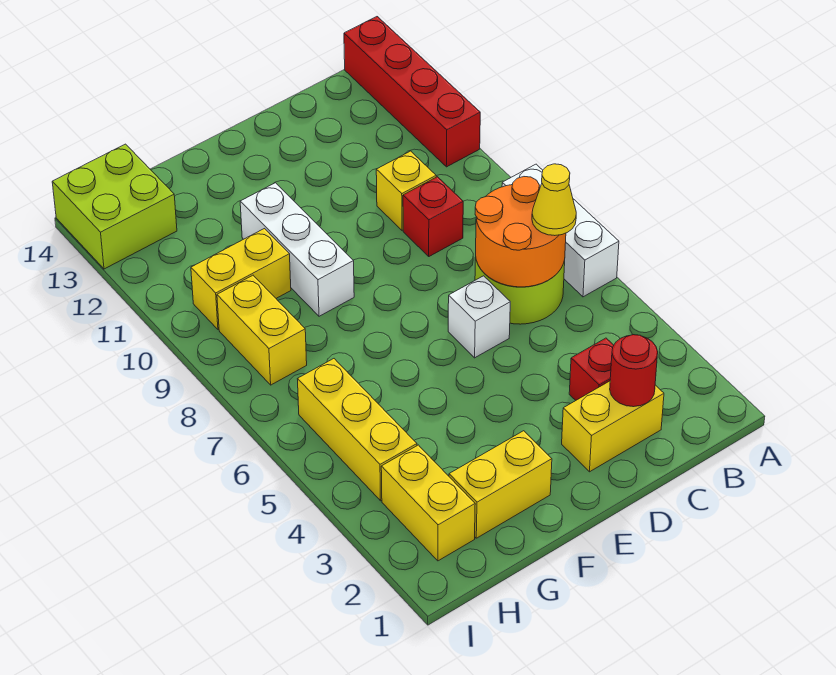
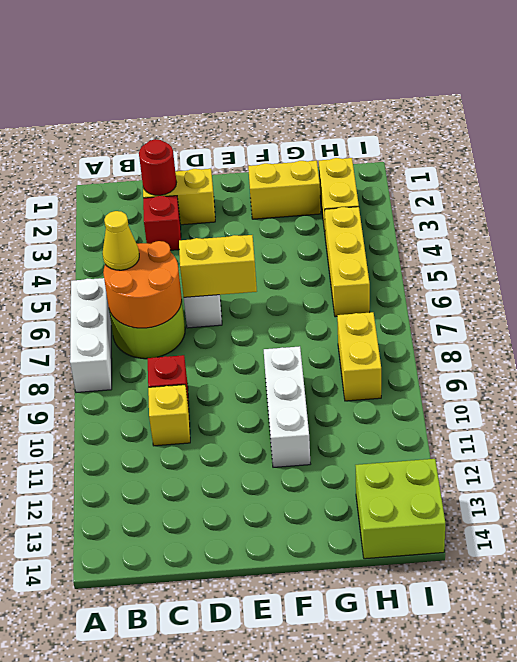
red 1x4 brick [344,17,480,167] -> none
yellow 1x2 brick [191,229,291,330] -> yellow 1x2 brick moved to [179,235,257,297]

